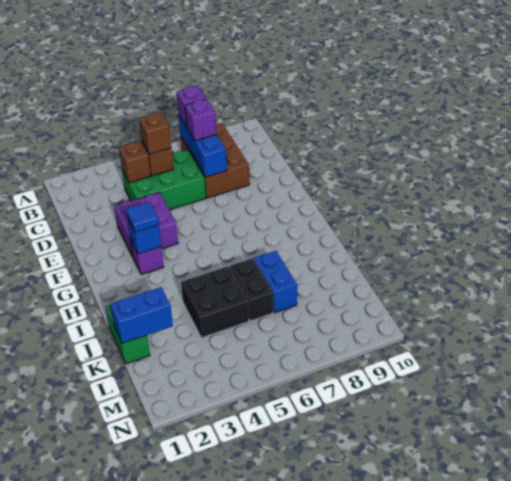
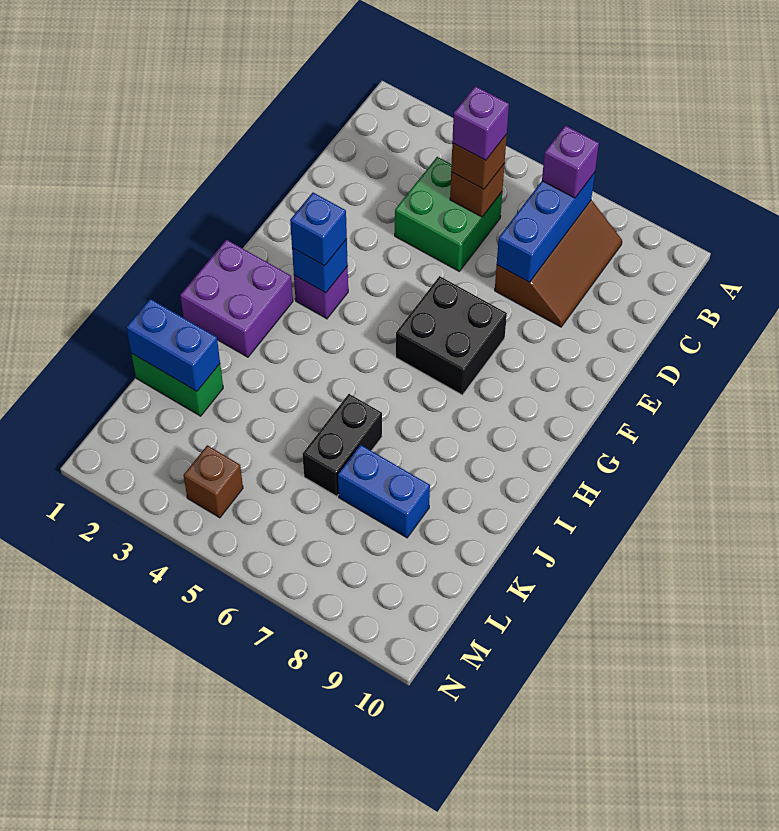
brown 2x3 brick [180,123,249,198] -> brown 2x3 slope [495,200,622,327]
green 2x3 brick [122,150,206,210] -> green 2x2 brick [395,157,502,271]
brown 1x1 brick [119,141,151,183] -> brown 1x1 brick moved to [184,445,243,518]
purple 1x1 brick [185,99,216,141] -> purple 1x1 brick moved to [452,86,509,160]
purple 2x2 brick [114,193,178,257] -> purple 2x2 brick moved to [180,240,293,357]
blue 1x1 tile [126,202,159,232] -> blue 1x1 brick [290,193,347,266]
green 1x2 brick [106,305,150,364] -> green 1x2 brick turned to [131,353,223,416]
black 2x2 brick [181,266,249,338] -> black 2x2 brick moved to [396,276,507,395]
blue 1x2 brick [253,251,297,313] -> blue 1x2 brick turned to [338,445,430,538]

